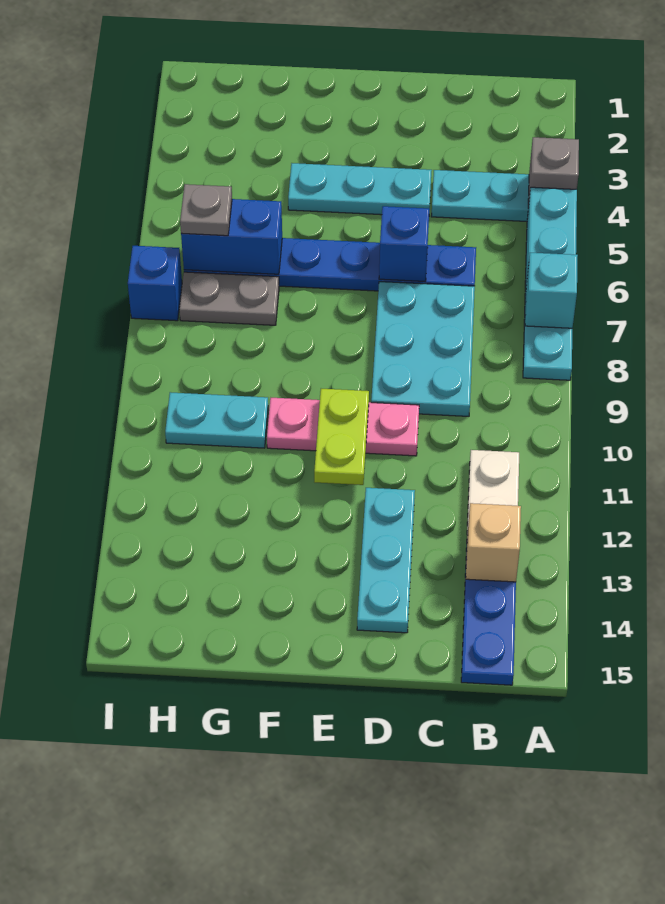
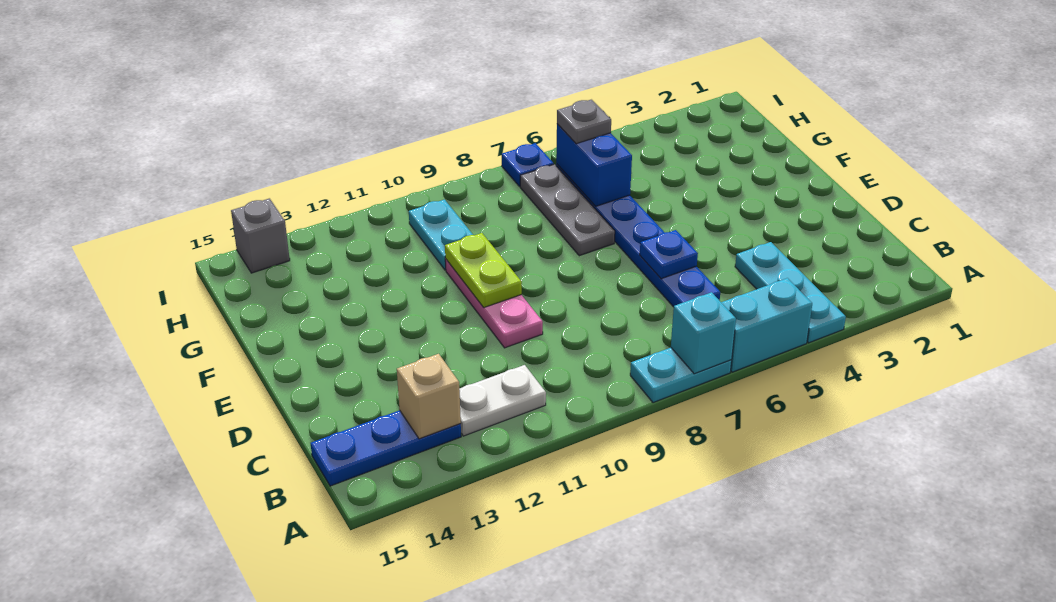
grey 1x1 brick [528,137,579,208] -> grey 1x1 brick moved to [231,198,290,273]
cyan 2x3 plate [371,282,475,416] -> none
cyan 1x3 plate [288,163,432,215] -> none
blue 1x1 brick [379,206,429,281] -> blue 1x1 plate [640,230,698,279]
cyan 1x3 plate [357,488,415,633] -> none
lime 1x2 plate [314,389,369,485] -> lime 1x2 plate turned to [445,233,522,308]
grey 1x2 plate [179,272,279,325] -> grey 1x3 plate [520,164,615,256]
blue 1x1 brick [128,246,182,321] -> blue 1x1 plate [502,143,554,186]

